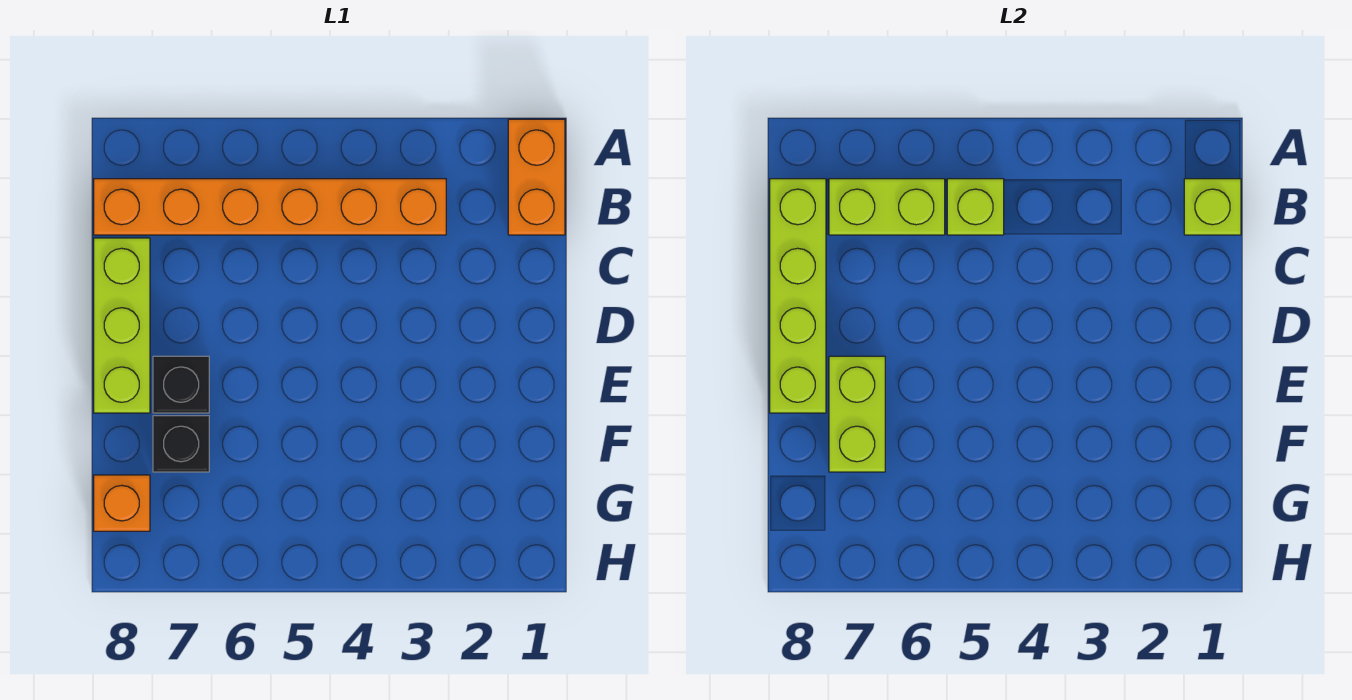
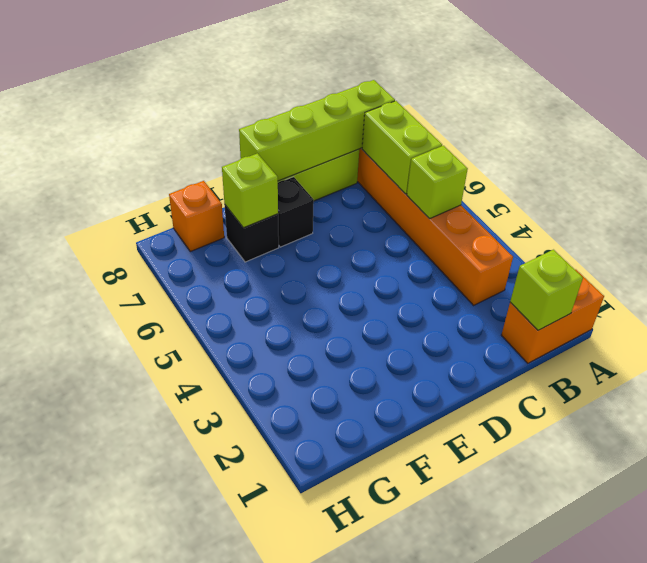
lime 1x2 brick [829,356,885,472] -> lime 1x1 brick [222,153,278,228]

